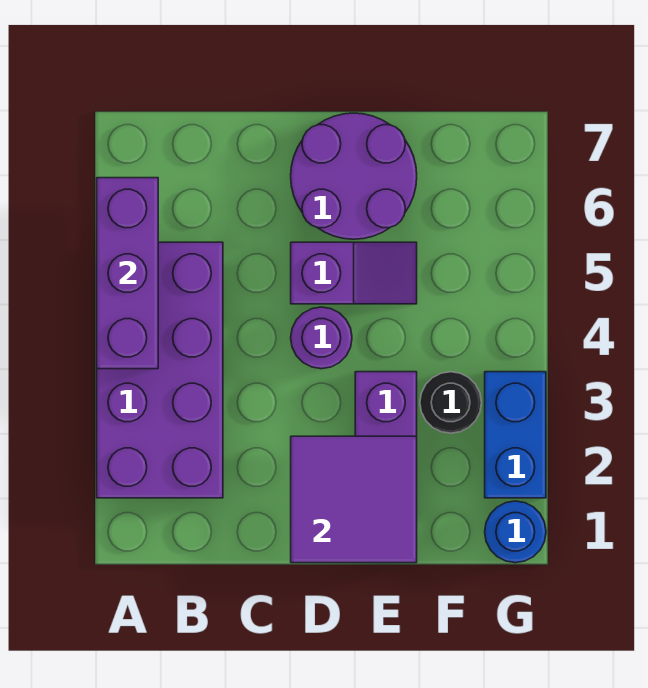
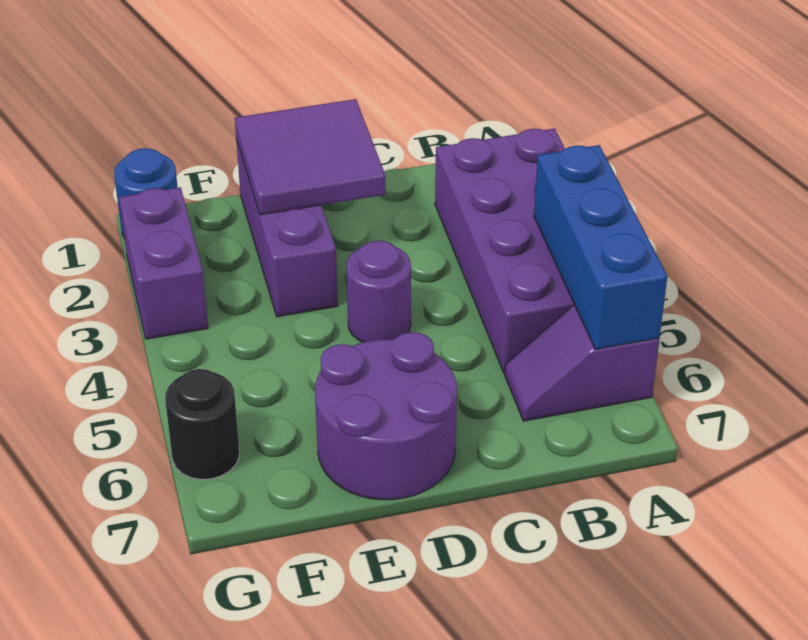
purple 1x3 brick [97,178,158,369] -> blue 1x3 brick [534,145,667,349]
purple 1x2 slope [291,242,417,304] -> purple 1x2 slope moved to [505,305,659,421]
black 1x1 round brick [420,372,481,433] -> black 1x1 round brick moved to [165,369,239,479]
blue 1x2 brick [485,372,546,498] -> purple 1x2 brick [119,187,208,339]

